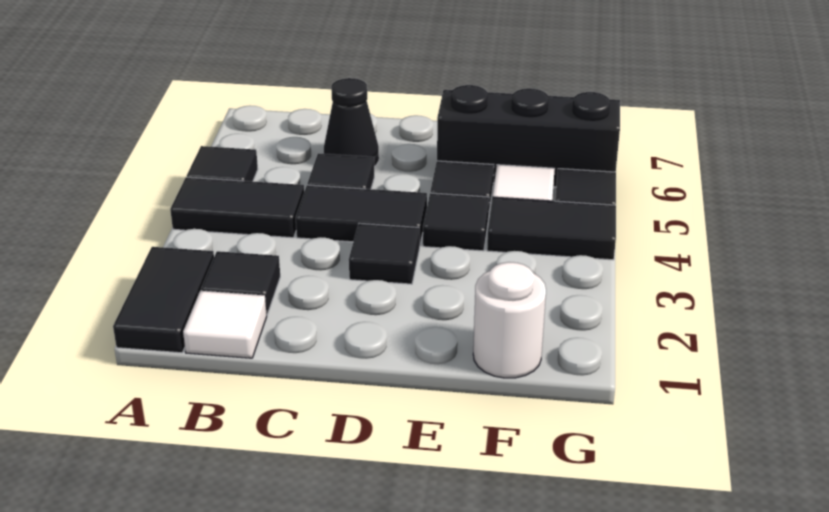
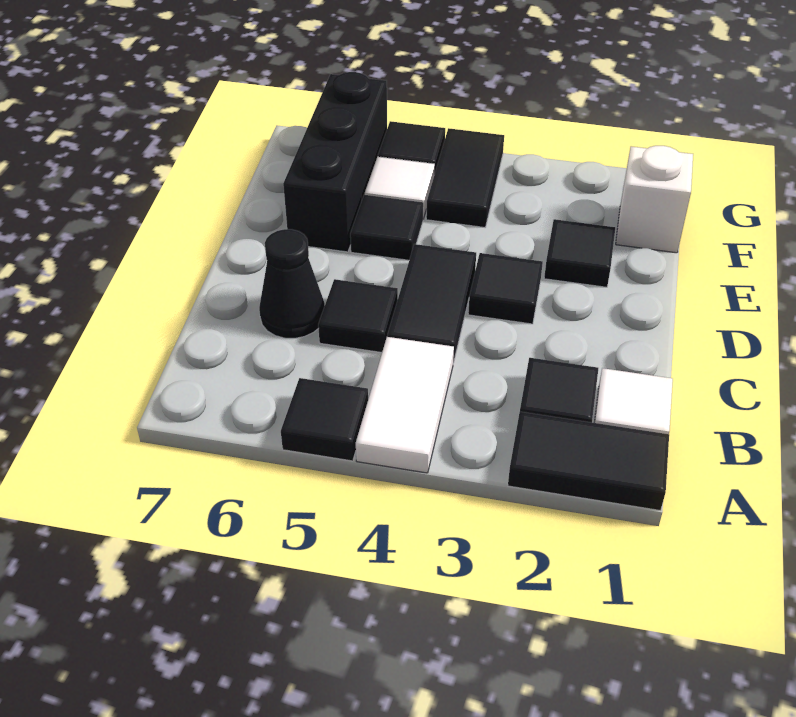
black 1x2 tile [170,177,304,238] -> white 1x2 tile [356,337,454,473]
black 1x1 tile [423,193,489,251] -> black 1x1 tile moved to [544,219,615,287]
white 1x1 round brick [473,262,546,378] -> white 1x1 brick [616,146,693,253]

